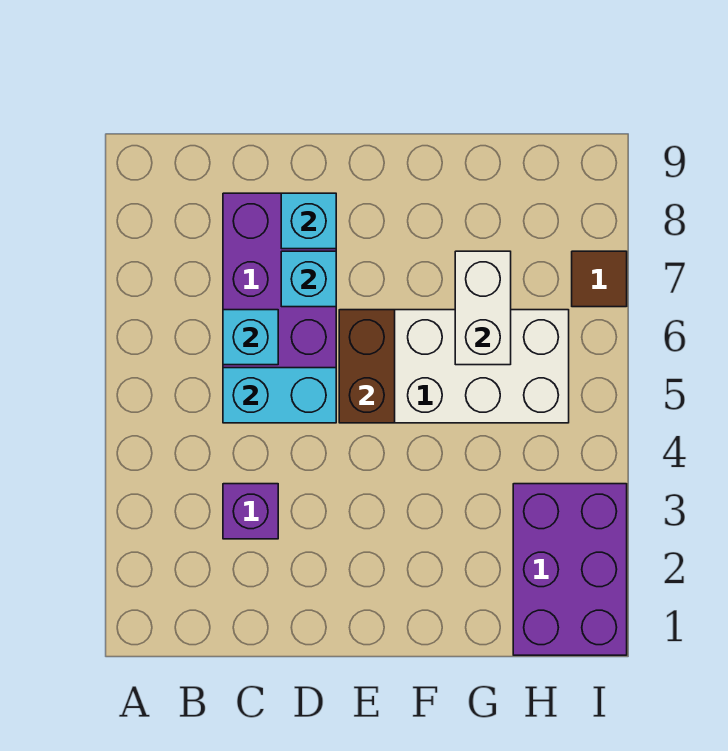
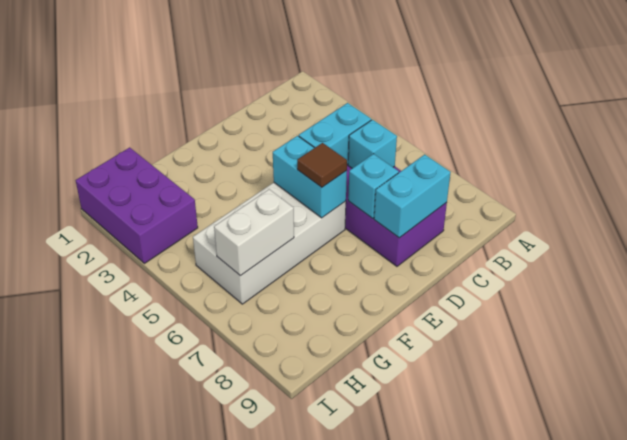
purple 1x1 brick [223,484,278,539] -> none
cyan 1x1 brick [281,193,336,249] -> cyan 1x2 brick [374,154,451,238]
brown 1x2 brick [339,310,395,423] -> cyan 1x2 brick [273,136,347,218]
white 1x2 brick [455,251,511,365] -> white 1x2 brick turned to [214,189,294,276]
brown 1x1 tile [572,251,627,307] -> brown 1x1 tile moved to [297,143,347,187]

